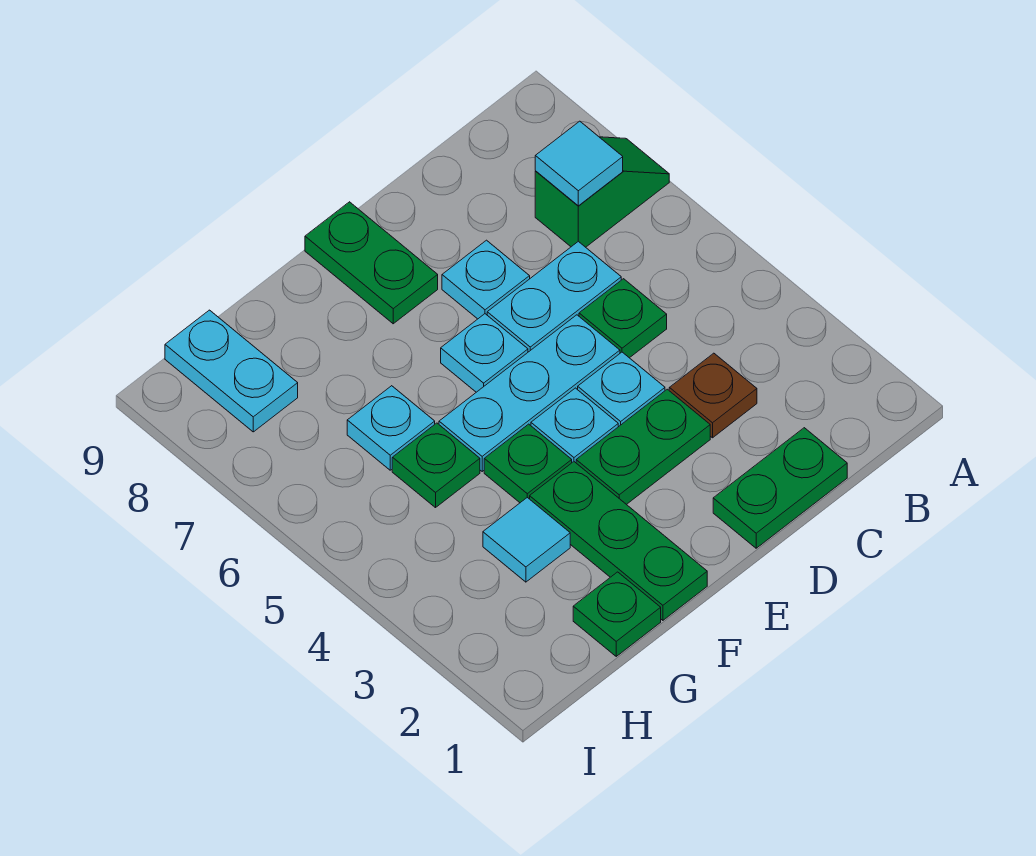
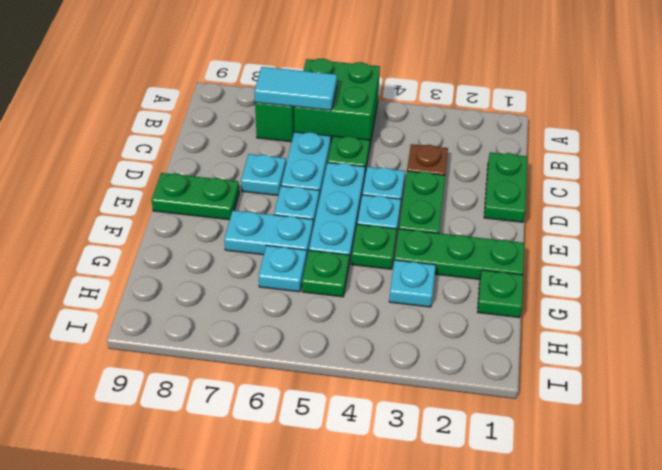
none -> green 2x2 brick [294,59,380,148]
cyan 1x1 tile [535,121,623,206] -> cyan 1x2 tile [254,67,337,110]
cyan 1x1 tile [483,498,570,582] -> cyan 1x1 plate [389,260,436,307]
cyan 1x2 plate [165,310,298,432] -> cyan 1x2 plate moved to [224,210,313,256]

